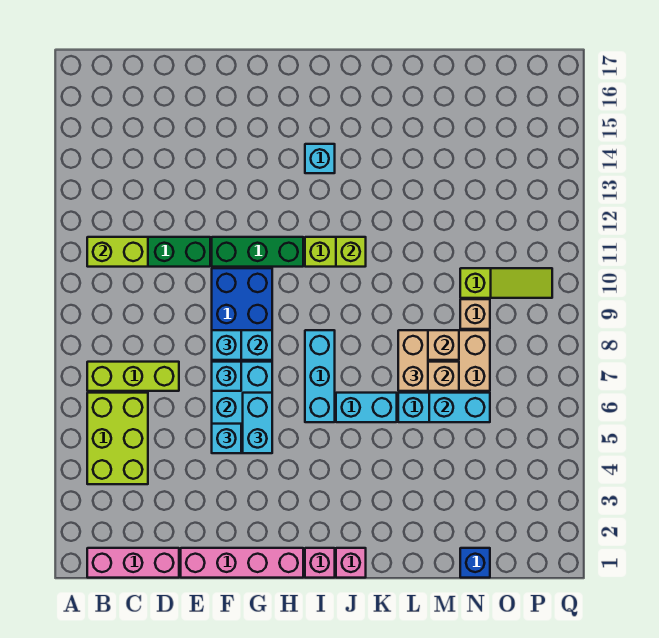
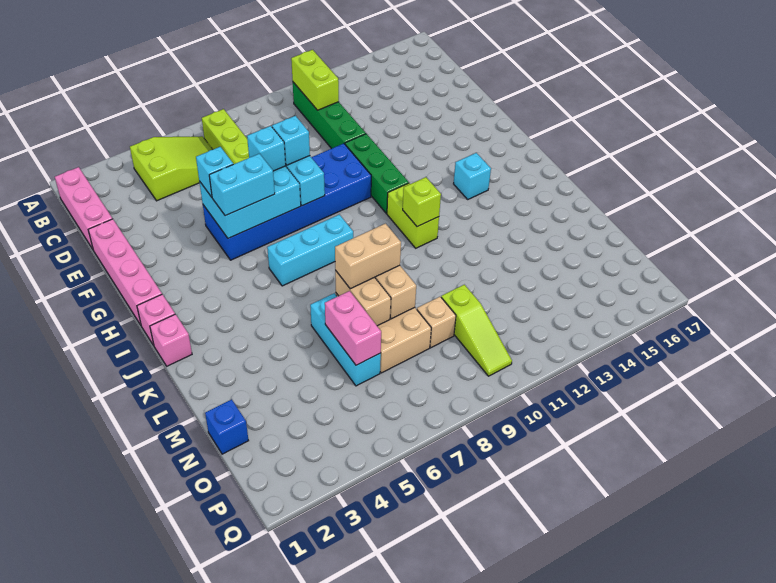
lime 2x3 brick [87,393,148,484] -> lime 2x3 slope [130,136,213,201]
cyan 1x2 brick [336,393,397,422] -> none
cyan 1x2 brick [429,393,490,422] -> pink 1x2 brick [325,291,381,365]

